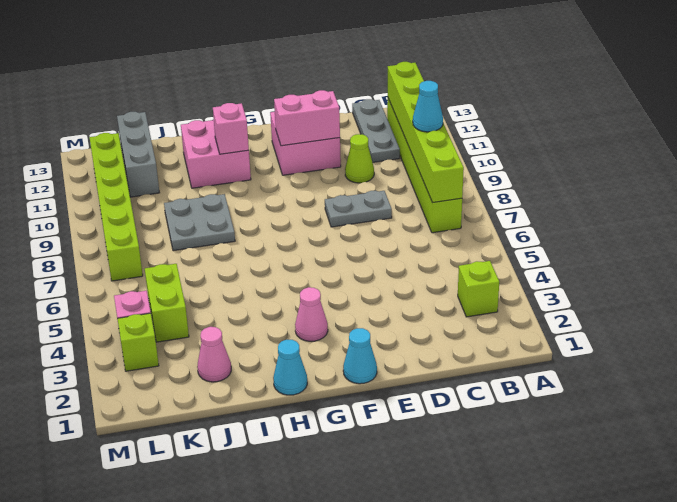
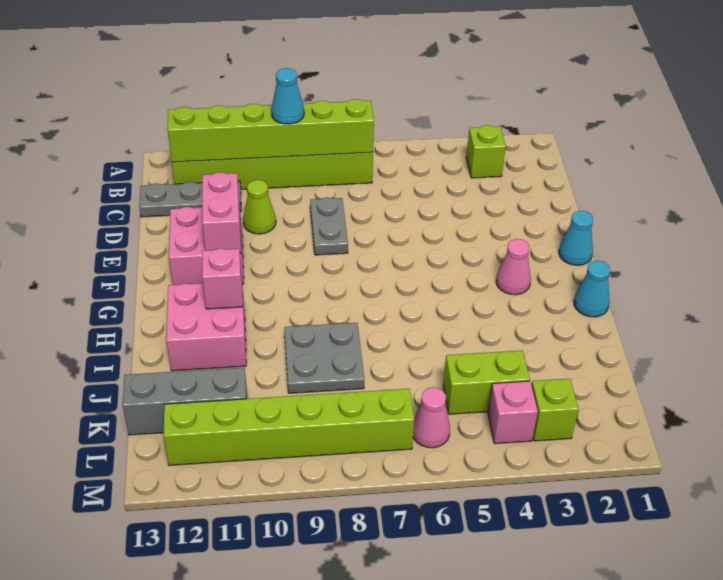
pink 1x1 cone [197,327,231,382] -> pink 1x1 cone moved to [413,387,450,448]

